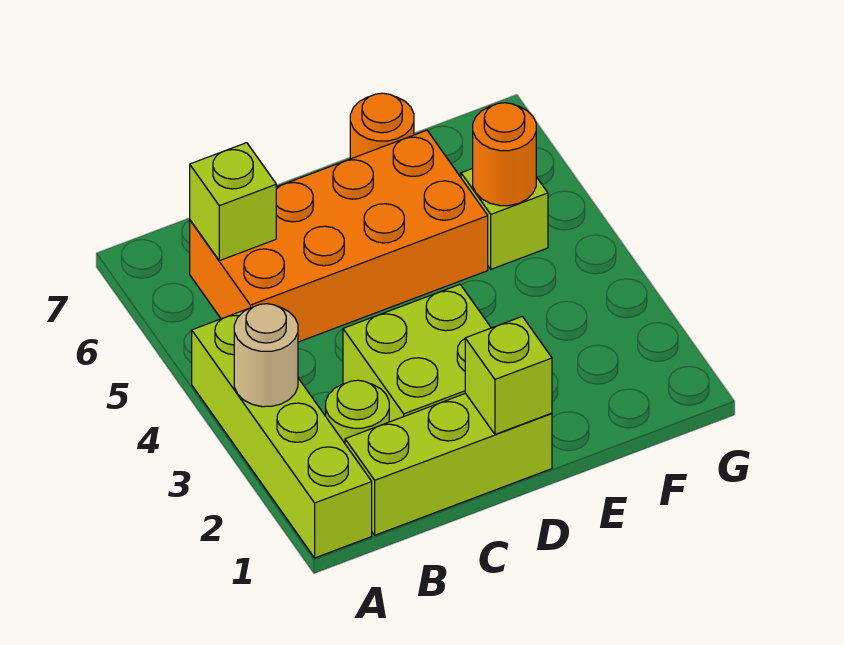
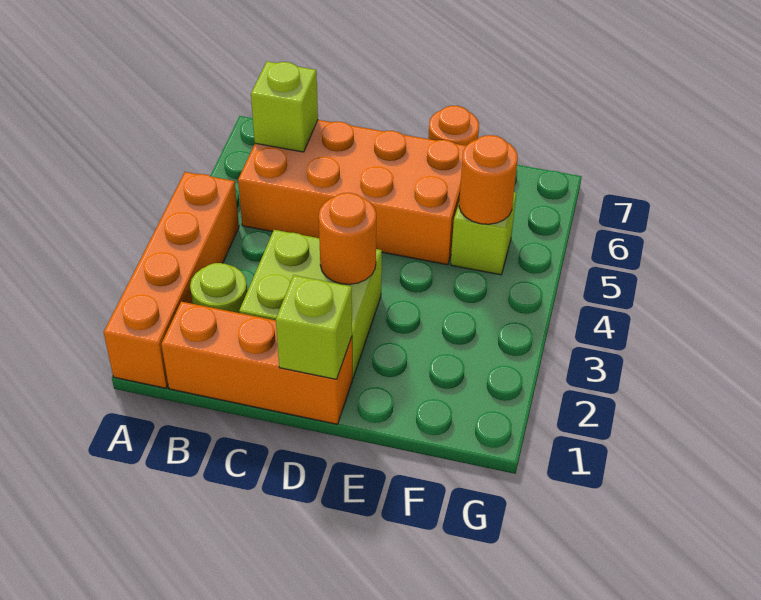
lime 1x4 brick [192,309,372,558] -> orange 1x4 brick [104,172,239,388]
tan 1x1 round brick [234,304,298,407] -> none
lime 1x3 brick [345,393,552,535] -> orange 1x3 brick [161,302,352,424]
none -> orange 1x1 round brick [319,193,376,284]

